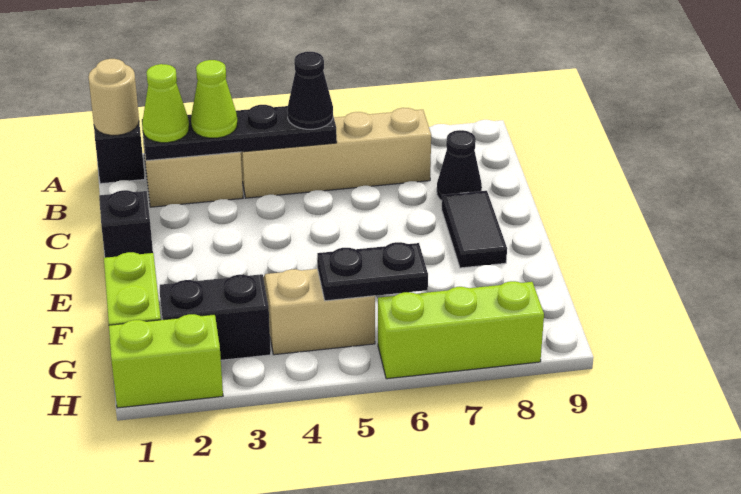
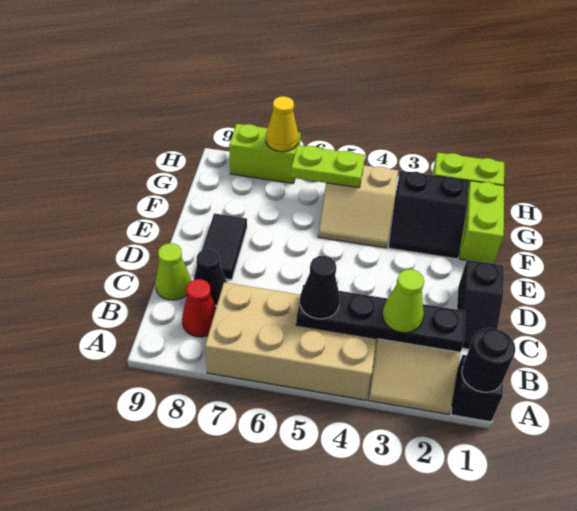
tan 1x1 round brick [88,59,139,135] -> black 1x1 round brick [462,328,515,392]
lime 1x1 cone [142,64,189,143] -> lime 1x1 cone moved to [155,243,191,300]
tan 1x4 brick [241,108,431,198] -> tan 2x4 brick [205,282,376,400]
none -> red 1x1 cone [182,279,216,337]
black 1x2 plate [317,242,428,301] -> lime 1x2 plate [291,145,365,188]
lime 1x3 brick [378,281,544,379] -> lime 1x2 brick [229,124,301,183]
none -> yellow 1x1 cone [266,96,298,152]

